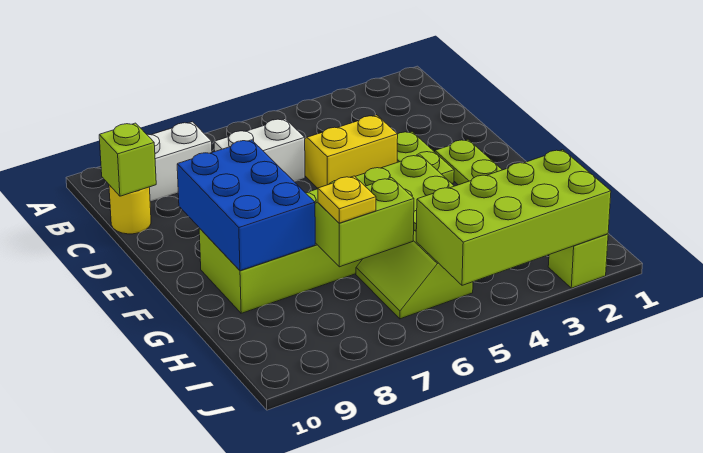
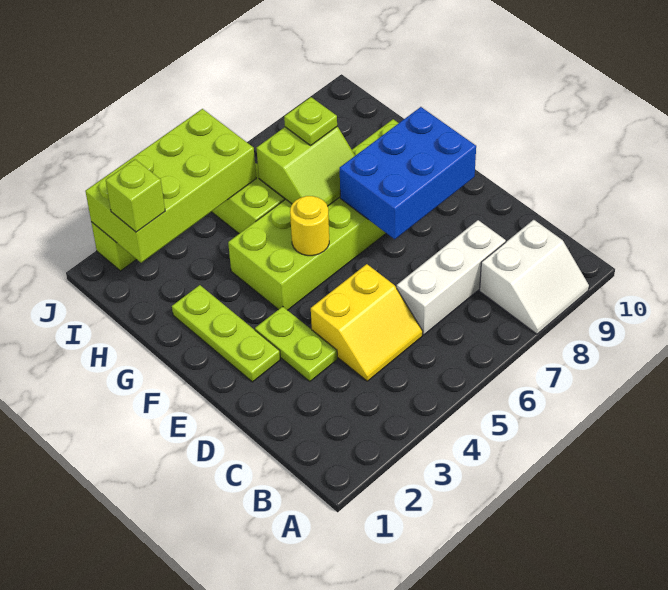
white 1x2 brick [214,119,305,181] -> white 1x3 brick [397,220,506,335]
yellow 1x1 round brick [109,185,151,234] -> yellow 1x1 round brick moved to [290,196,329,256]
lime 1x1 brick [99,123,156,196] -> lime 1x1 brick moved to [106,159,165,232]
blue 2x3 brick [177,140,315,271] -> blue 2x3 brick turned to [340,107,476,239]
yellow 1x1 plate [318,176,376,223] -> lime 1x1 plate [284,97,337,145]

